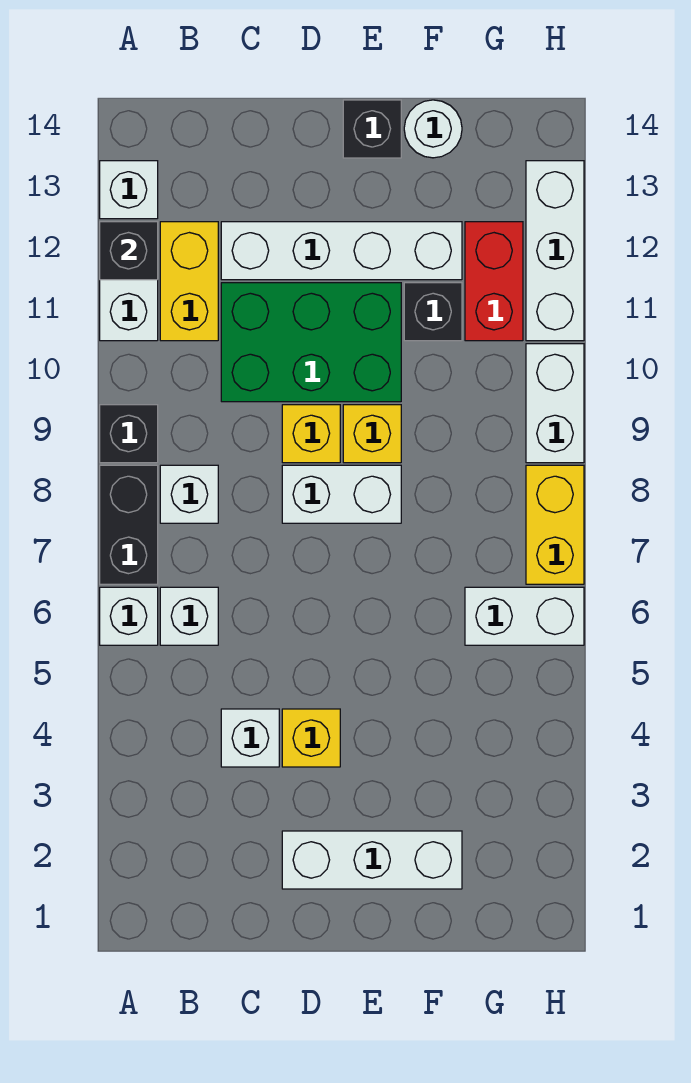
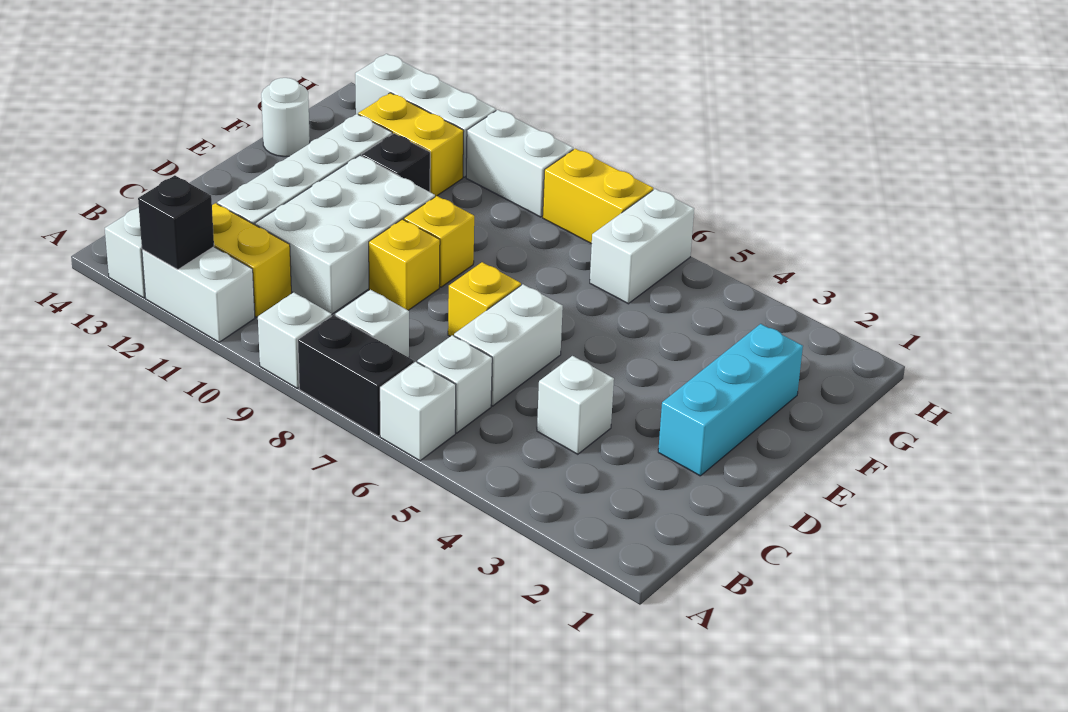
black 1x1 brick [100,405,158,463] -> white 1x1 brick [258,292,332,388]
green 2x3 brick [221,283,401,402] -> white 2x3 brick [255,155,435,314]
white 1x3 brick [282,831,462,889] -> cyan 1x3 brick [658,324,803,476]
yellow 1x1 brick [282,709,340,767] -> yellow 1x1 brick moved to [448,262,521,336]
white 1x2 brick [282,465,401,523] -> white 1x2 brick moved to [454,284,563,406]
black 1x1 brick [343,100,401,158] -> none
red 1x2 brick [465,222,523,341] -> yellow 1x2 brick [358,93,464,197]

